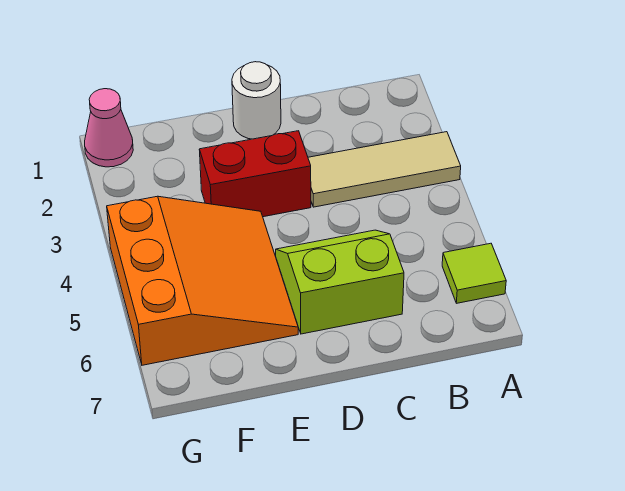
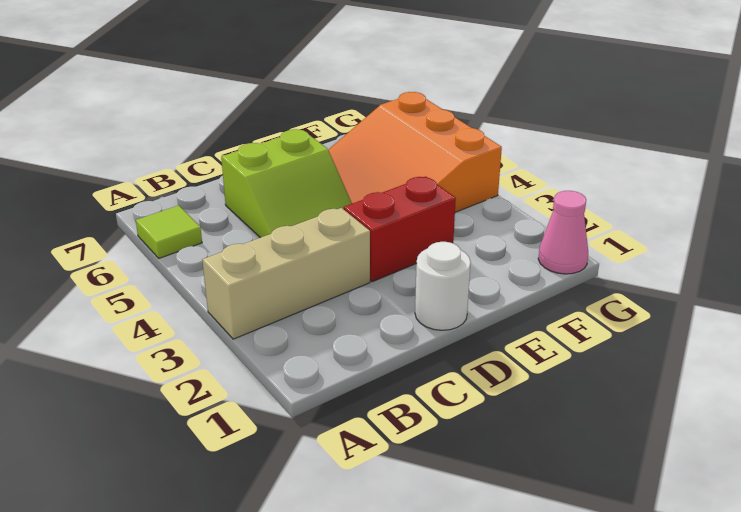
tan 1x3 tile [308,132,461,207] -> tan 1x3 brick [202,208,370,339]

